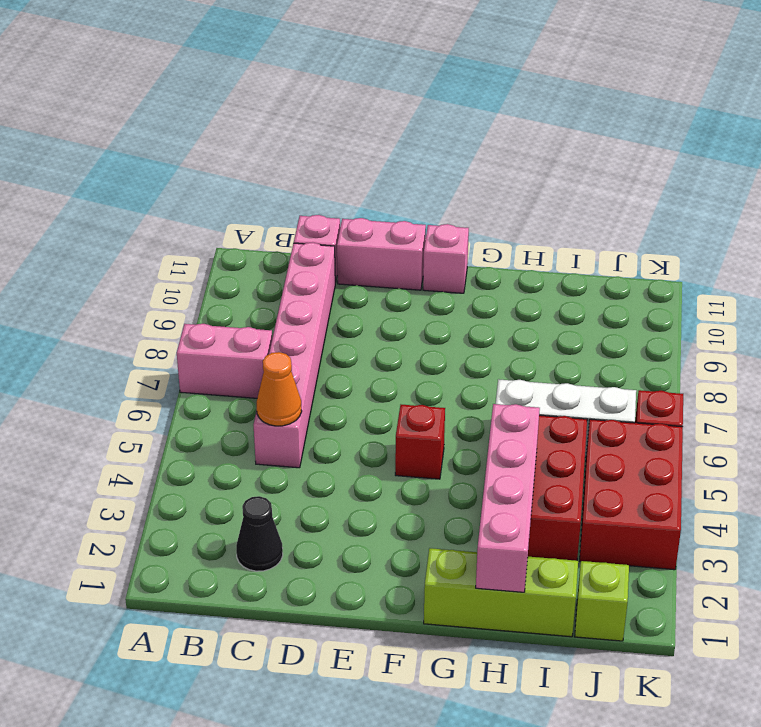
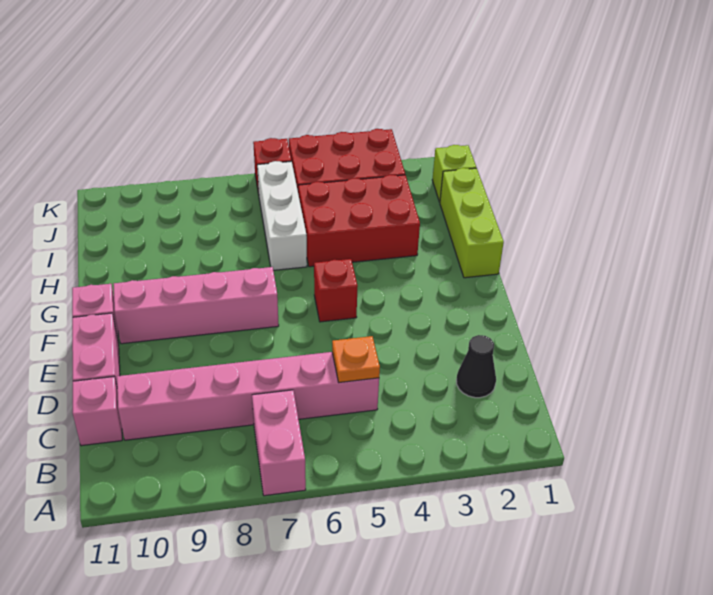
orange 1x1 cone [257,352,302,426] -> orange 1x1 plate [332,336,380,383]
pink 1x4 brick [476,404,540,592] -> pink 1x4 brick moved to [114,267,279,344]

